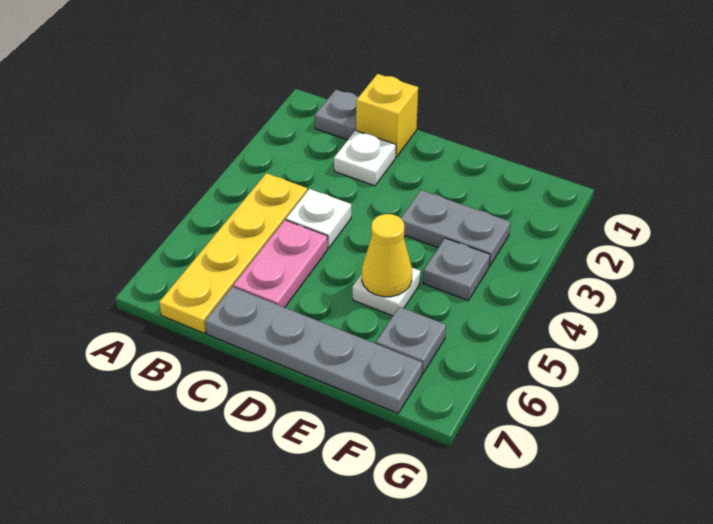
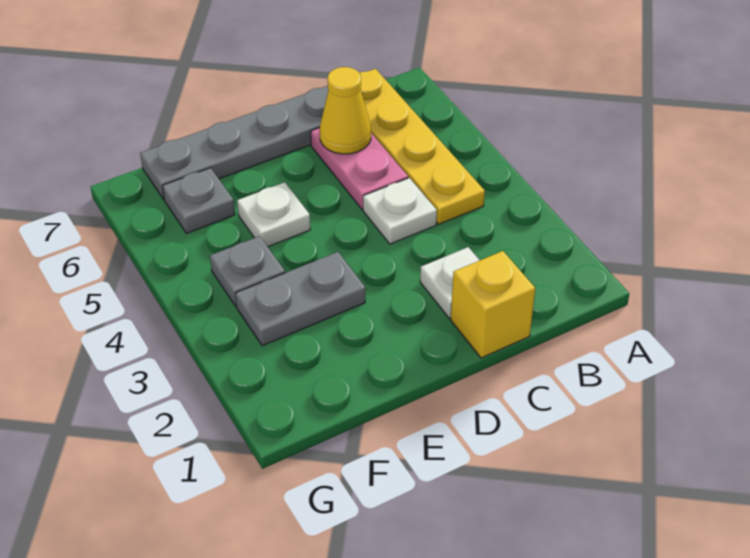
grey 1x1 plate [315,90,358,140] -> none
yellow 1x1 cone [362,214,412,297] -> yellow 1x1 cone moved to [320,67,371,154]

